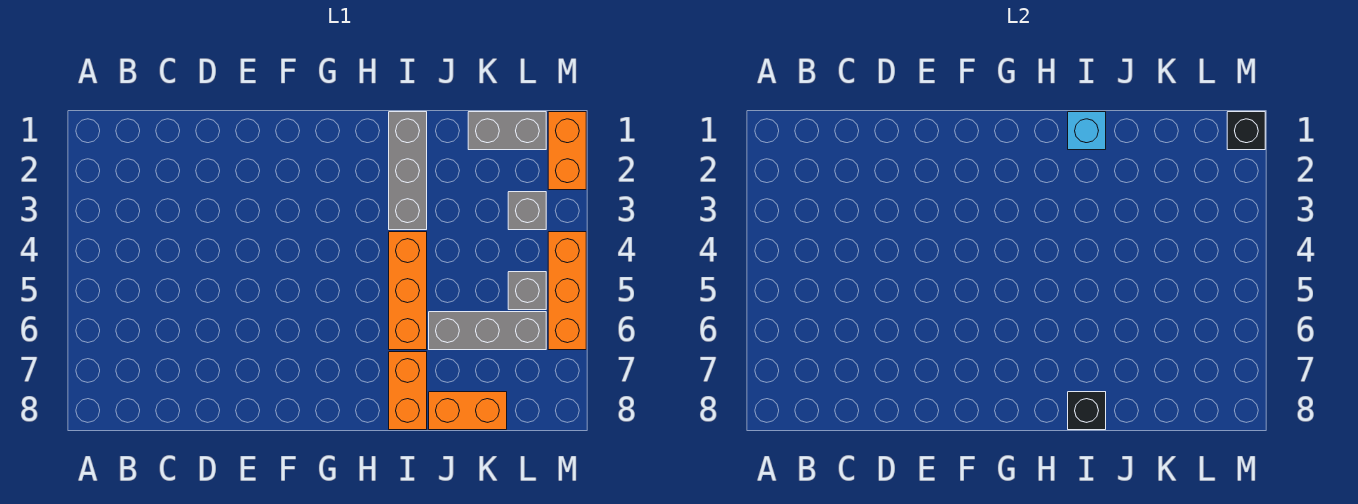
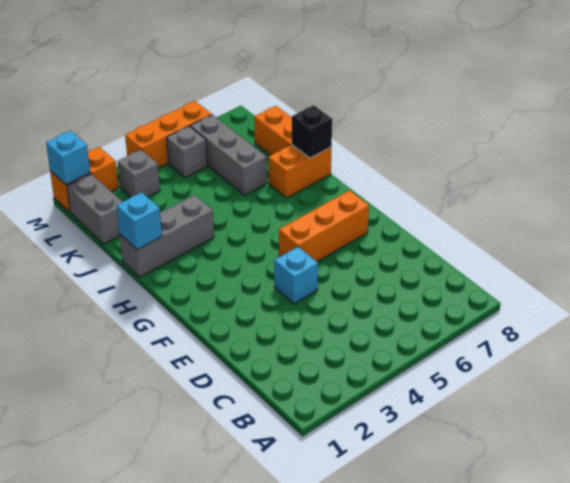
none -> cyan 1x1 brick [274,247,318,304]
orange 1x3 brick [389,232,427,350] -> orange 1x3 brick moved to [279,190,369,262]
black 1x1 brick [1227,112,1265,150] -> cyan 1x1 brick [46,131,90,185]

